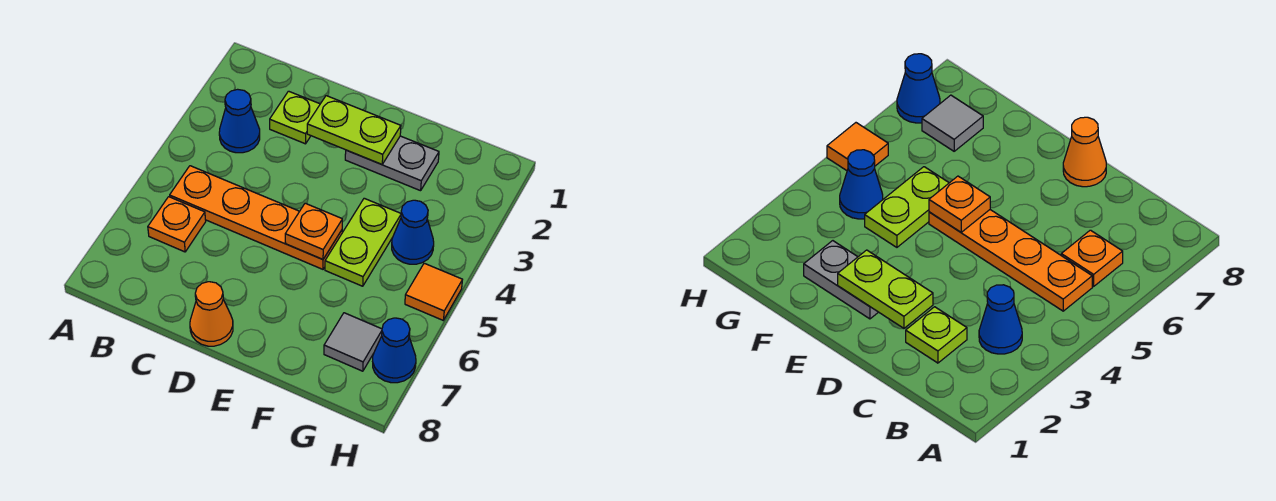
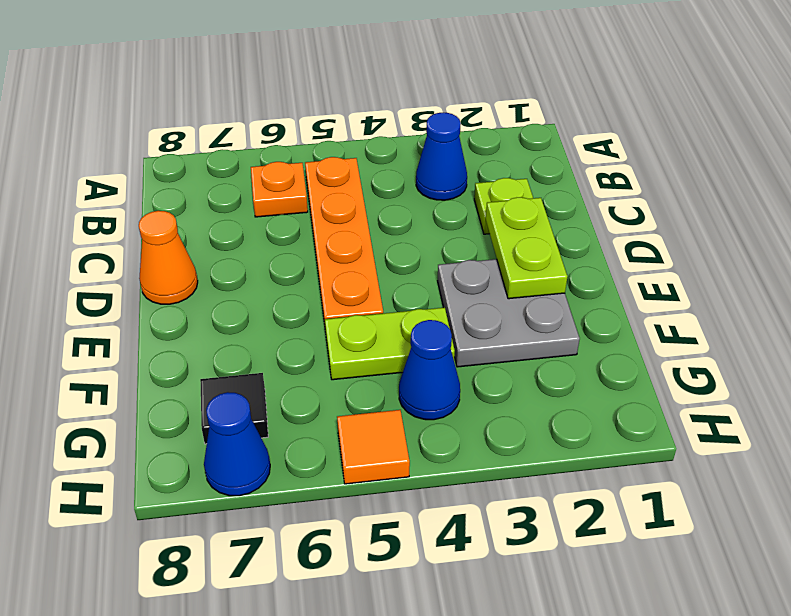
grey 1x2 plate [345,136,439,191] -> grey 2x2 plate [438,259,580,367]
orange 1x1 plate [285,203,342,259] -> none
grey 1x1 tile [324,313,382,371] -> black 1x1 tile [200,373,268,444]

